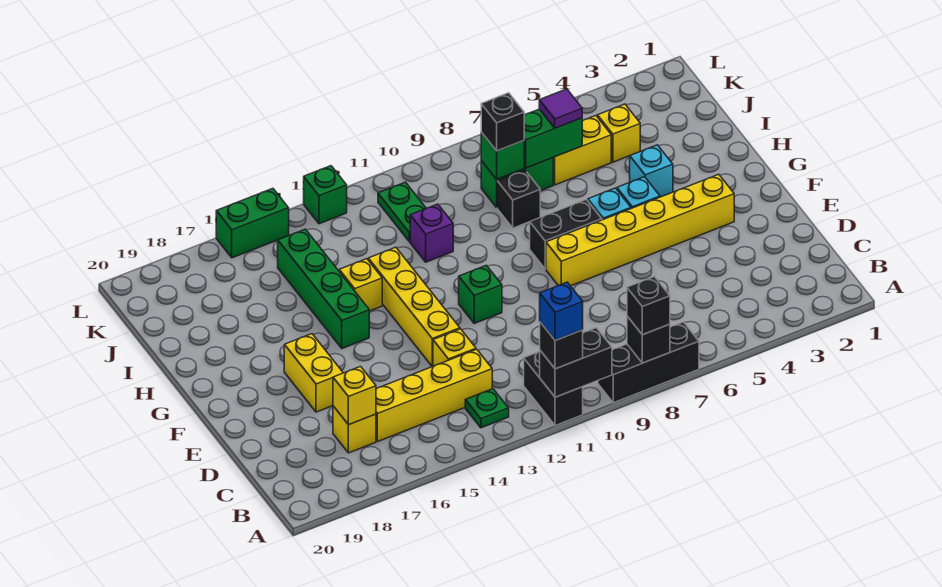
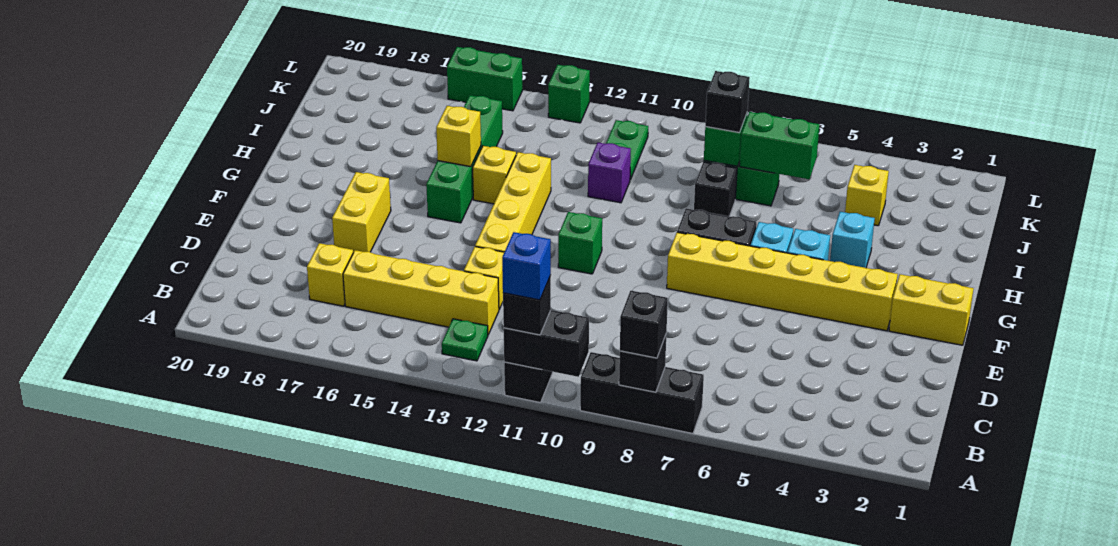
yellow 1x1 brick [333,367,376,425] -> yellow 1x1 brick moved to [436,106,481,167]
yellow 1x2 brick [553,116,611,185] -> yellow 1x2 brick moved to [889,274,974,345]
purple 1x1 tile [539,89,582,128] -> none

